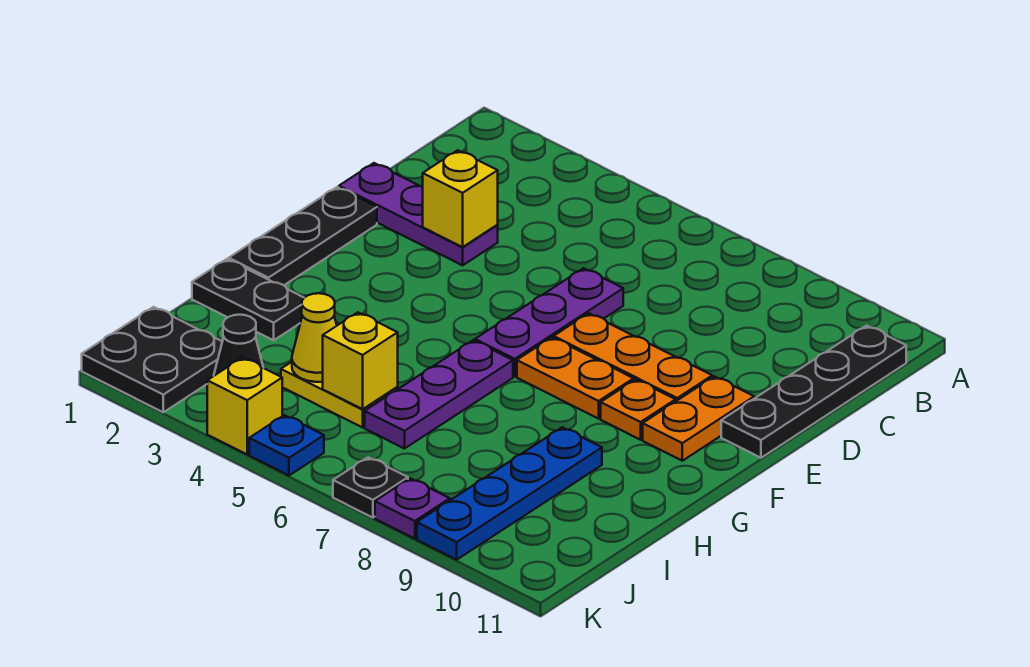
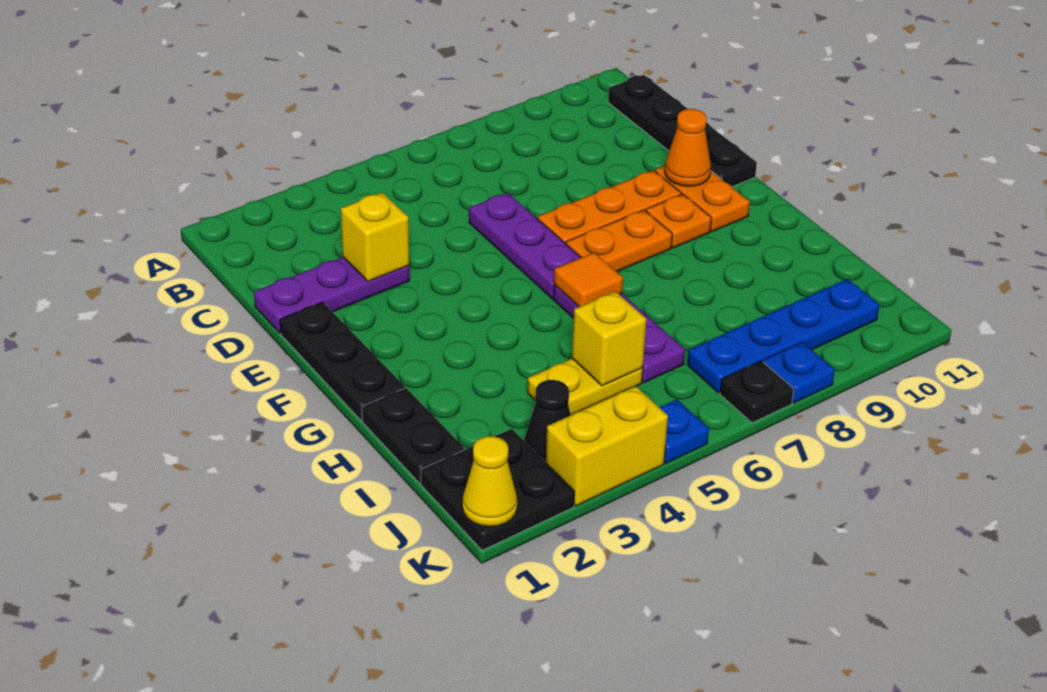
none -> orange 1x1 cone [665,109,711,186]
none -> orange 1x1 tile [554,252,623,307]
black 1x2 plate [192,259,304,340] -> black 1x2 plate turned to [362,388,464,483]
blue 1x4 plate [417,427,602,560] -> blue 1x4 plate turned to [687,279,879,393]
yellow 1x1 cone [292,293,337,382] -> yellow 1x1 cone moved to [462,436,517,526]
yellow 1x1 brick [207,358,282,454] -> yellow 1x2 brick [546,386,668,506]
purple 1x1 plate [375,478,450,539] -> blue 1x1 plate [763,342,835,403]

